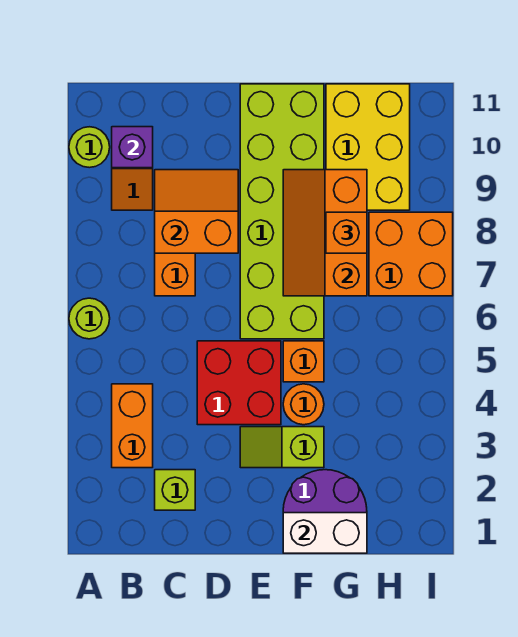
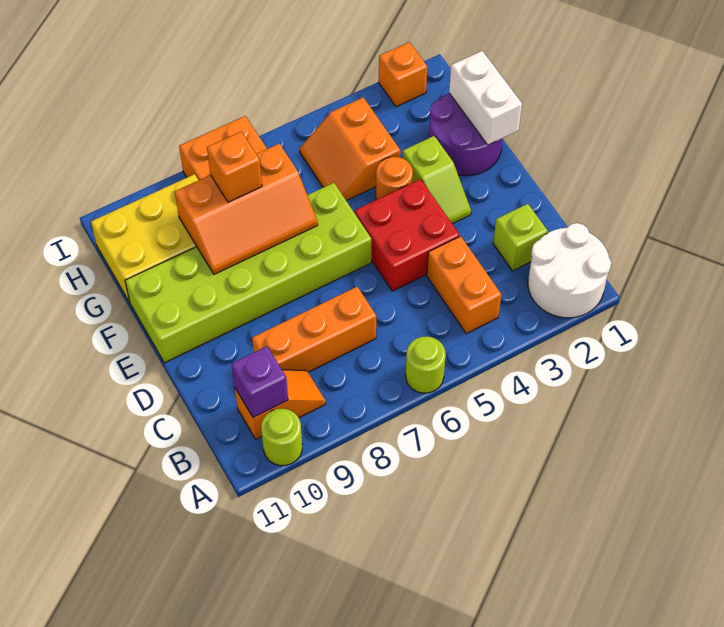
none -> white 2x2 round brick [528,223,611,318]
orange 1x2 brick [112,384,153,468] -> orange 1x2 brick turned to [427,236,501,334]
orange 2x2 slope [155,170,238,253] -> orange 2x2 slope moved to [300,97,400,201]
orange 1x1 brick [283,341,324,382] -> orange 1x1 brick moved to [379,42,427,107]

